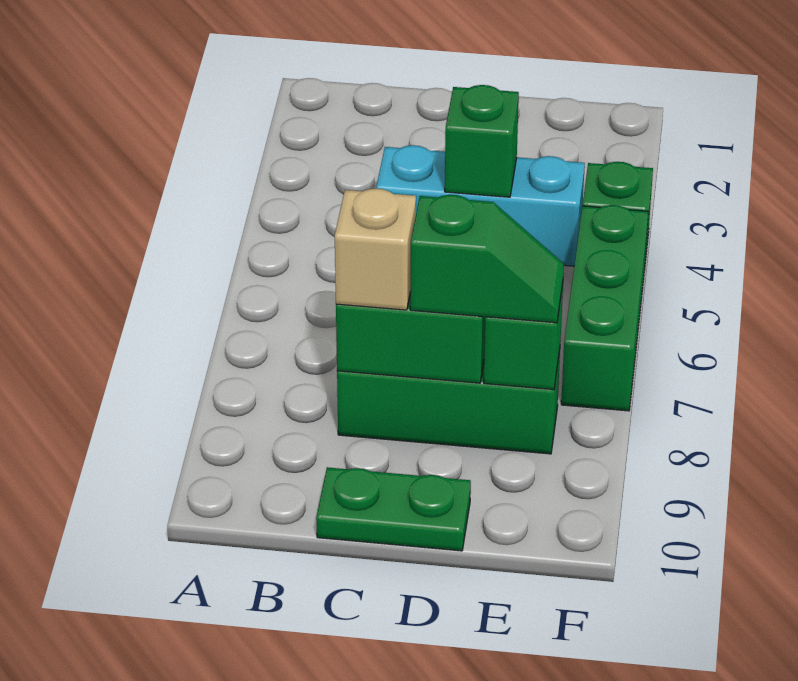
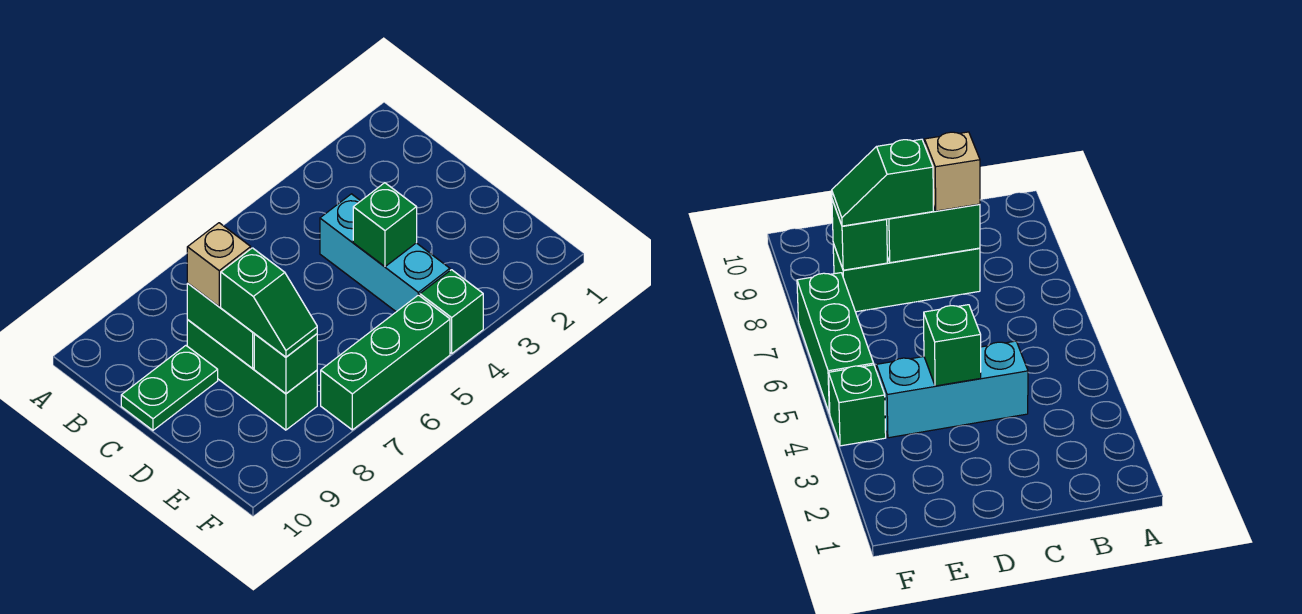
green 1x2 plate [316,467,471,551] -> green 1x2 plate turned to [121,346,218,430]

